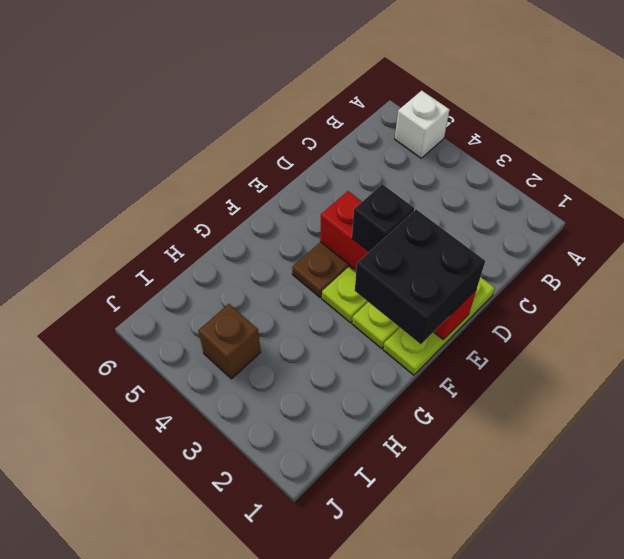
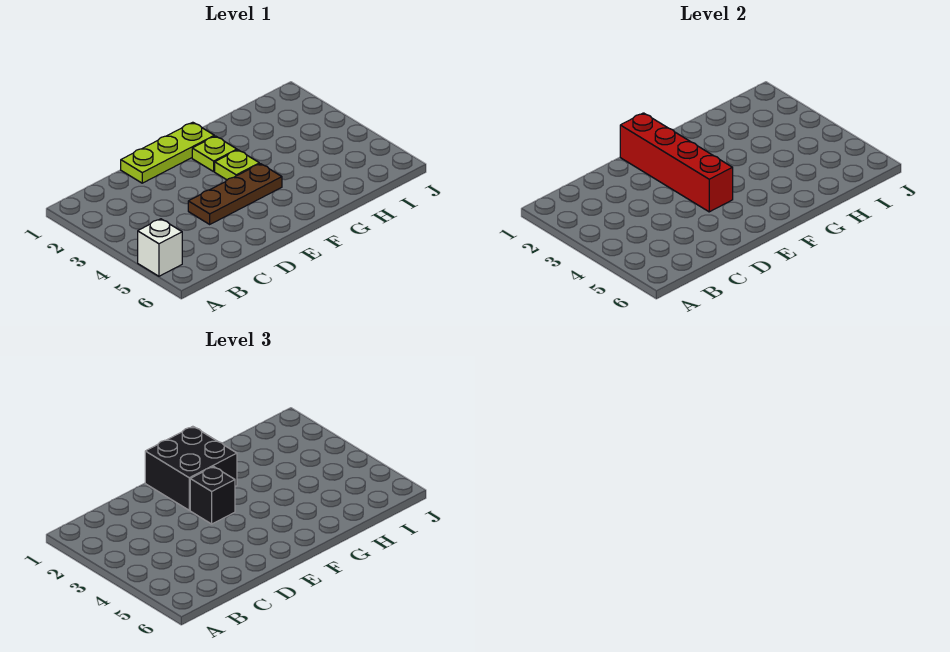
brown 1x1 brick [198,304,261,379] -> none

